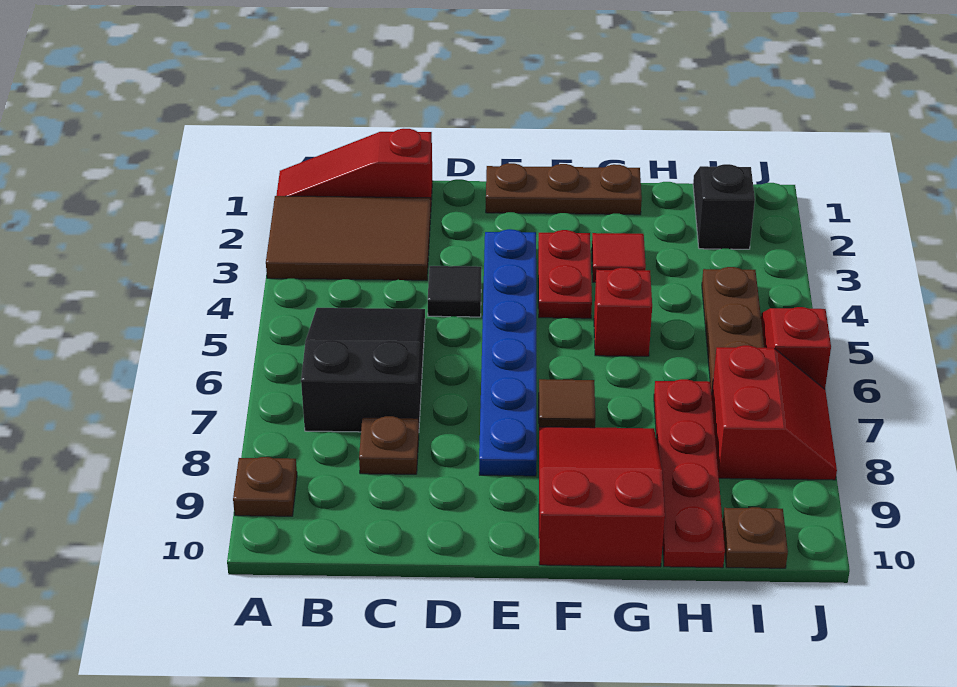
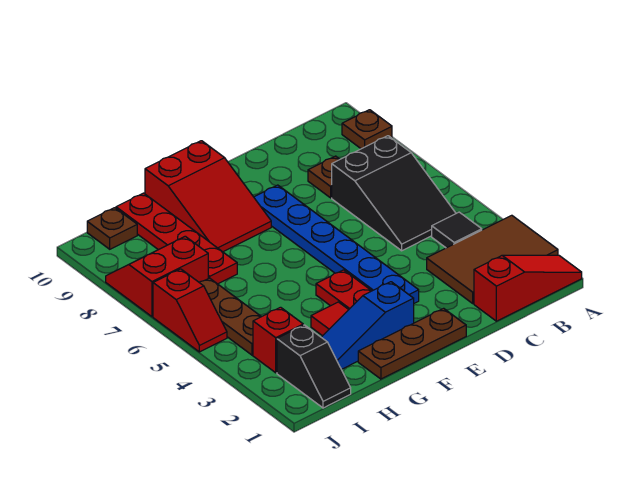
black 1x1 tile [428,266,481,317] -> black 1x1 tile moved to [432,212,482,248]
none -> blue 1x3 slope [321,282,414,369]
brown 1x1 tile [539,379,595,428] -> none
red 1x1 brick [594,268,652,356] -> red 1x1 brick moved to [253,307,303,373]
red 2x2 slope [712,345,837,480] -> red 2x2 slope turned to [106,236,208,317]

